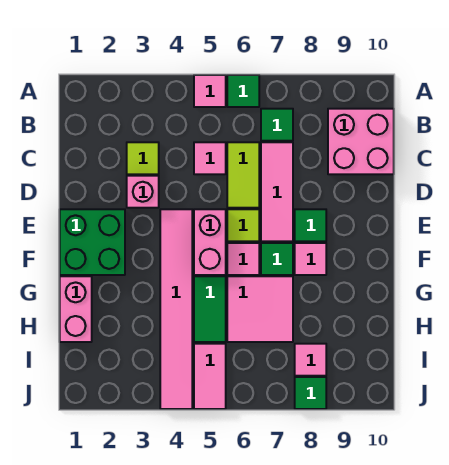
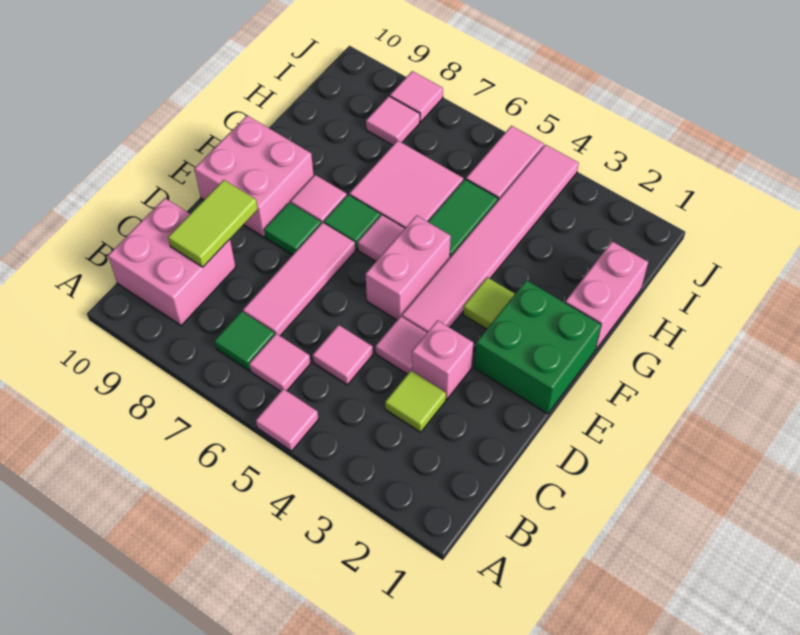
green 1x1 tile [227,75,259,107] -> none
none -> pink 1x1 tile [249,334,311,392]
lime 1x2 tile [227,142,259,208] -> lime 1x2 tile moved to [168,180,258,267]
none -> pink 1x1 tile [376,316,427,374]
lime 1x1 tile [227,209,259,241] -> lime 1x1 tile moved to [463,277,515,329]
none -> pink 2x2 brick [195,116,314,237]
green 1x1 tile [295,377,326,409] -> pink 1x1 tile [390,71,443,122]

